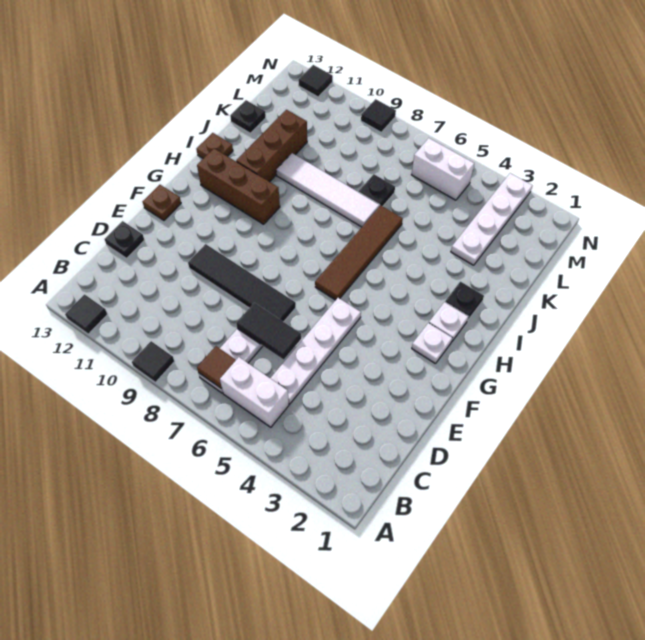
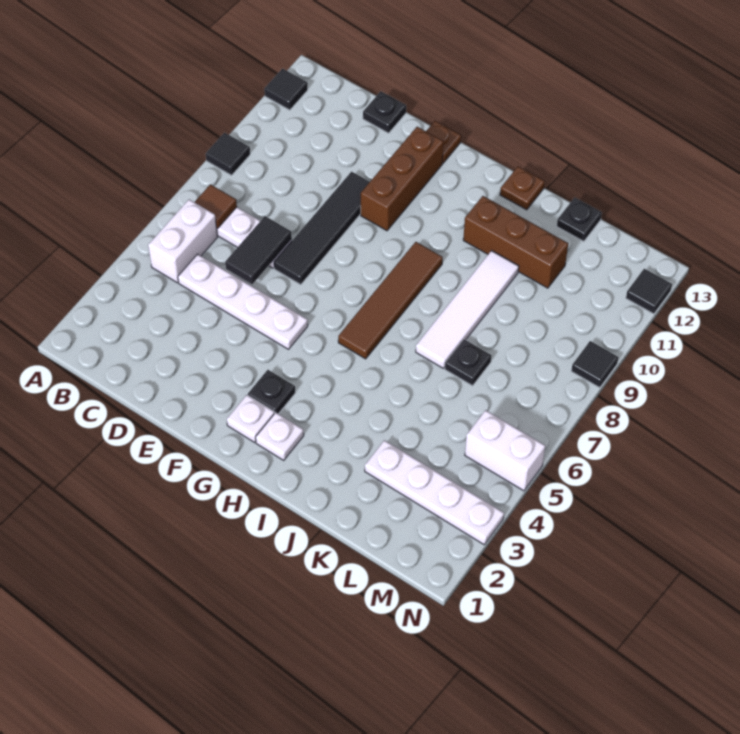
brown 1x4 tile [315,205,403,300] -> brown 1x4 tile turned to [338,242,443,359]
brown 1x3 brick [197,149,280,224] -> brown 1x3 brick moved to [361,127,443,231]
black 1x1 plate [445,282,484,321] -> black 1x1 plate moved to [248,370,296,414]
white 1x2 brick [411,138,474,200] -> white 1x2 brick turned to [465,410,545,491]

